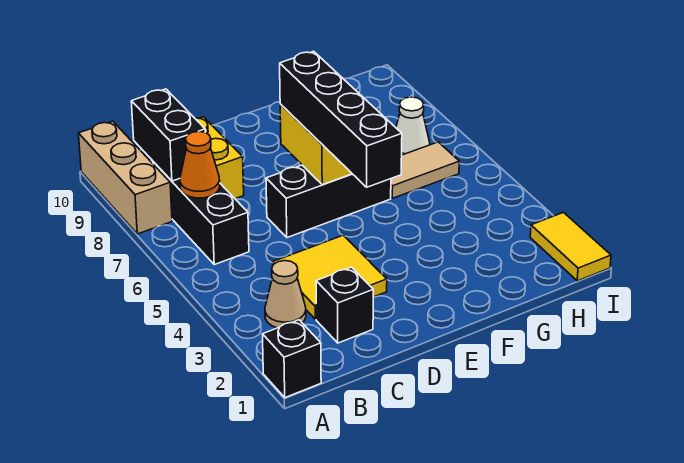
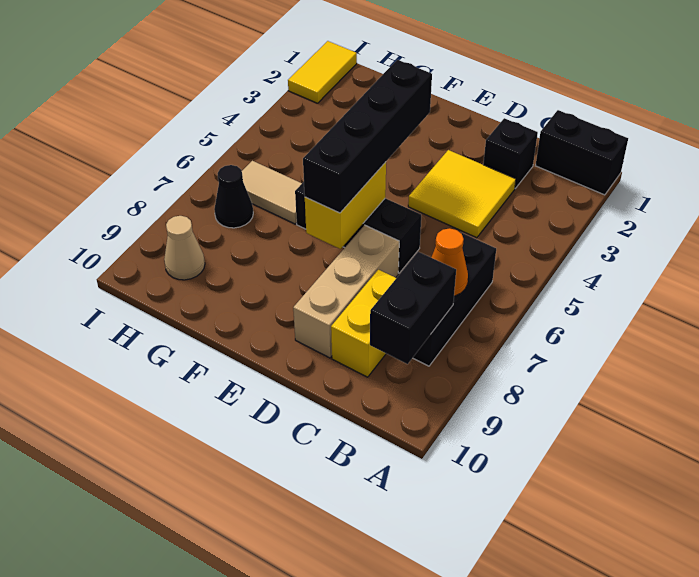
black 1x1 brick [263,320,321,398] -> black 1x2 brick [536,110,628,195]
tan 1x3 brick [79,121,172,234] -> tan 1x3 brick moved to [293,225,399,358]
tan 1x1 cone [265,261,306,328] -> tan 1x1 cone moved to [164,216,205,280]
white 1x1 cone [396,97,430,155] -> black 1x1 cone [214,165,253,228]

